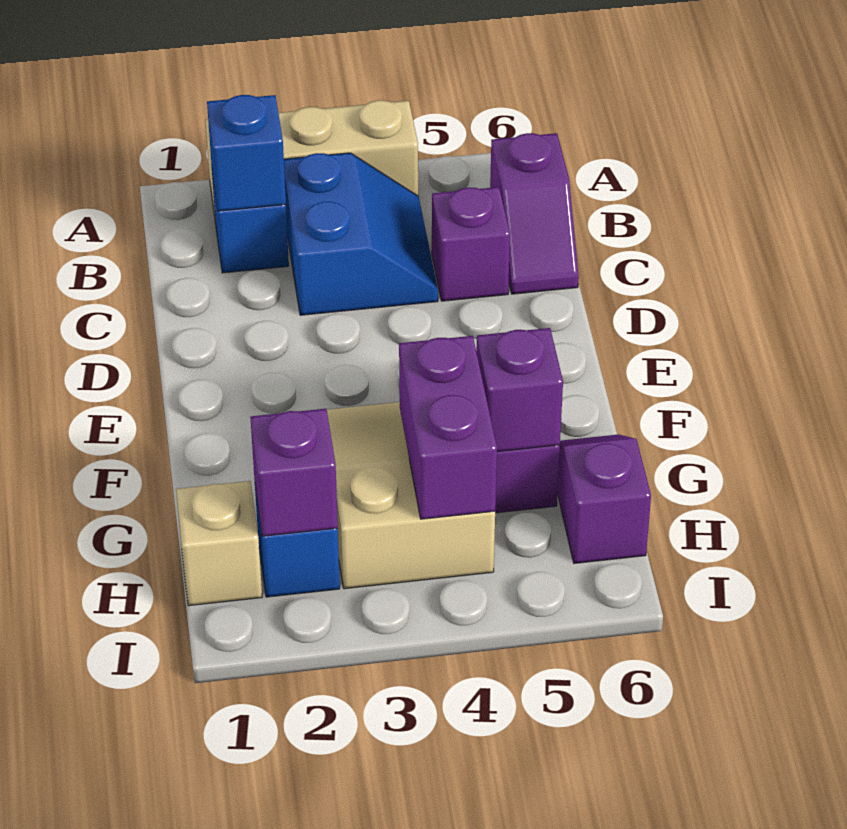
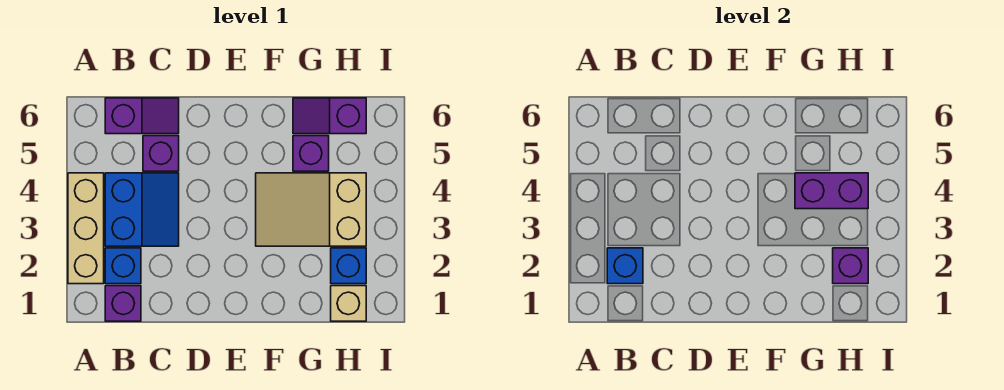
blue 2x2 slope [284,153,438,315] -> blue 2x2 slope turned to [105,173,179,246]
purple 1x1 brick [476,328,563,452] -> purple 1x1 brick moved to [105,286,141,321]

